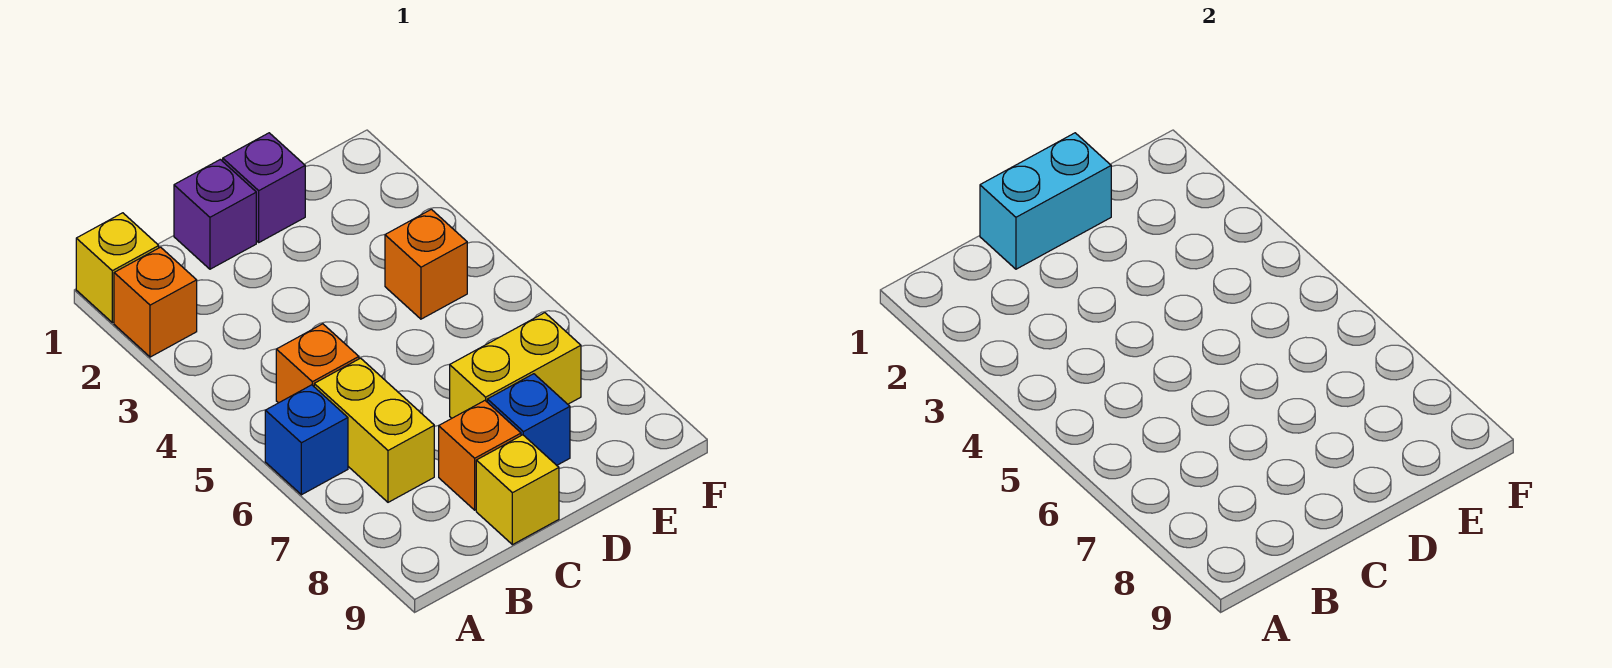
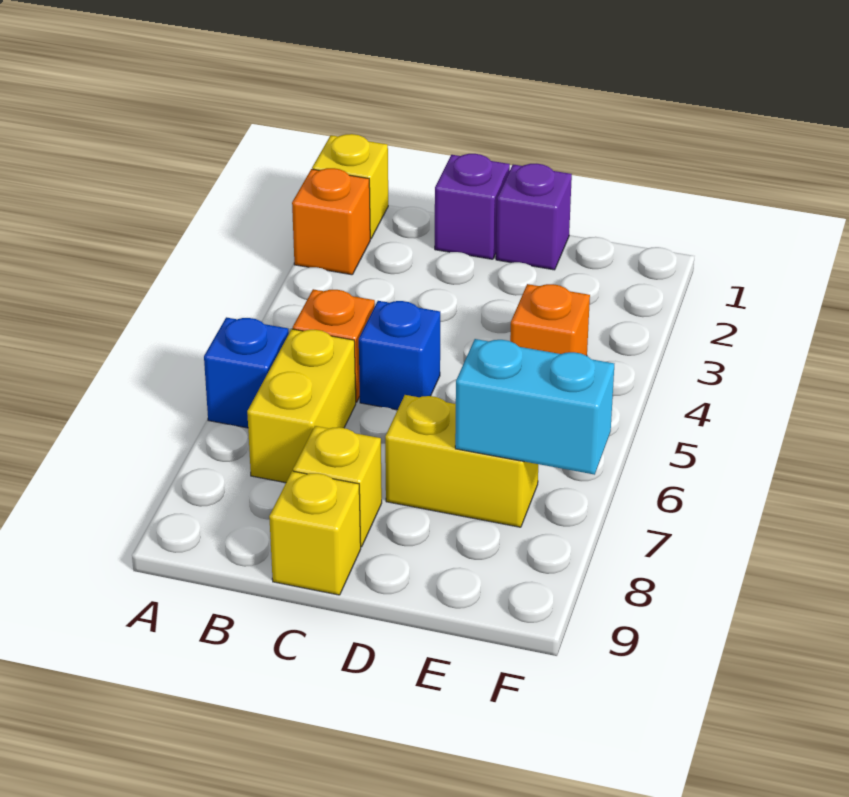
cyan 1x2 brick [980,133,1111,269] -> cyan 1x2 brick moved to [455,339,614,475]
orange 1x1 brick [439,401,521,510] -> yellow 1x1 brick [293,426,382,547]
blue 1x1 brick [487,374,570,465] -> blue 1x1 brick moved to [359,301,440,410]

